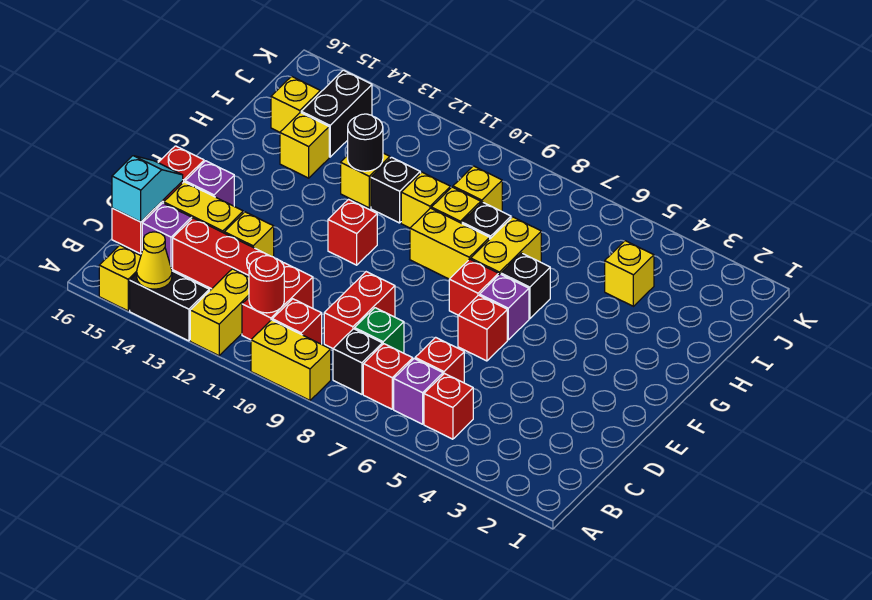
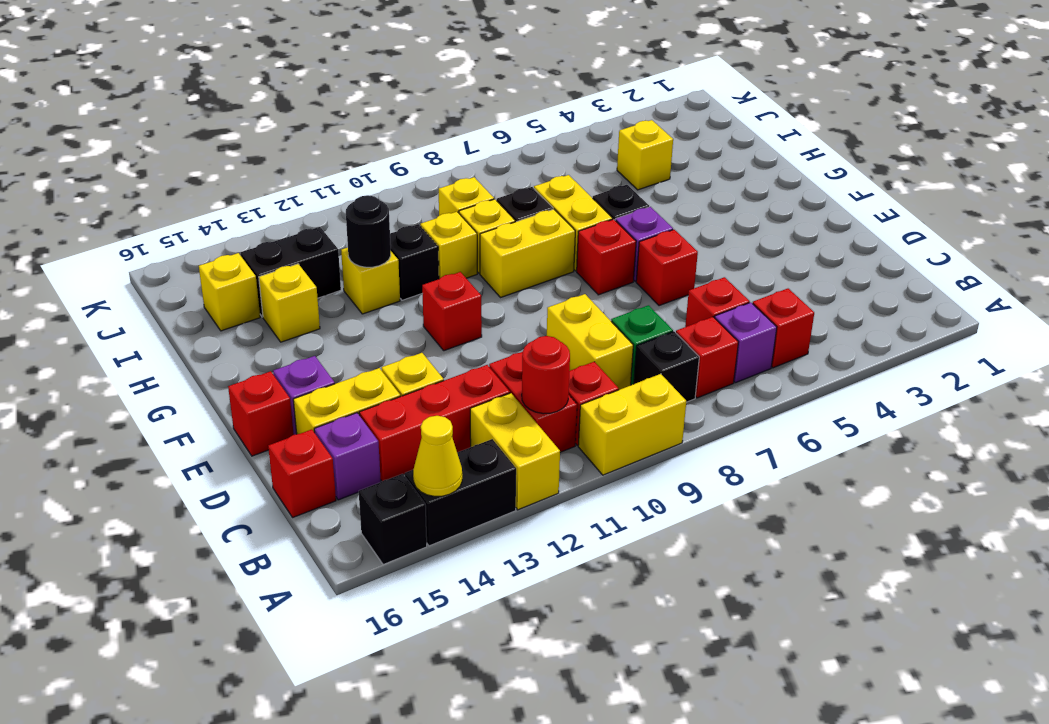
yellow 1x1 brick [99,245,141,311] -> black 1x1 brick [359,474,427,565]
red 1x2 brick [324,272,395,348] -> yellow 1x2 brick [547,294,633,390]
cyan 1x2 slope [112,156,183,222] -> none
black 1x2 brick [301,70,372,157] -> black 1x2 brick turned to [241,227,341,317]

